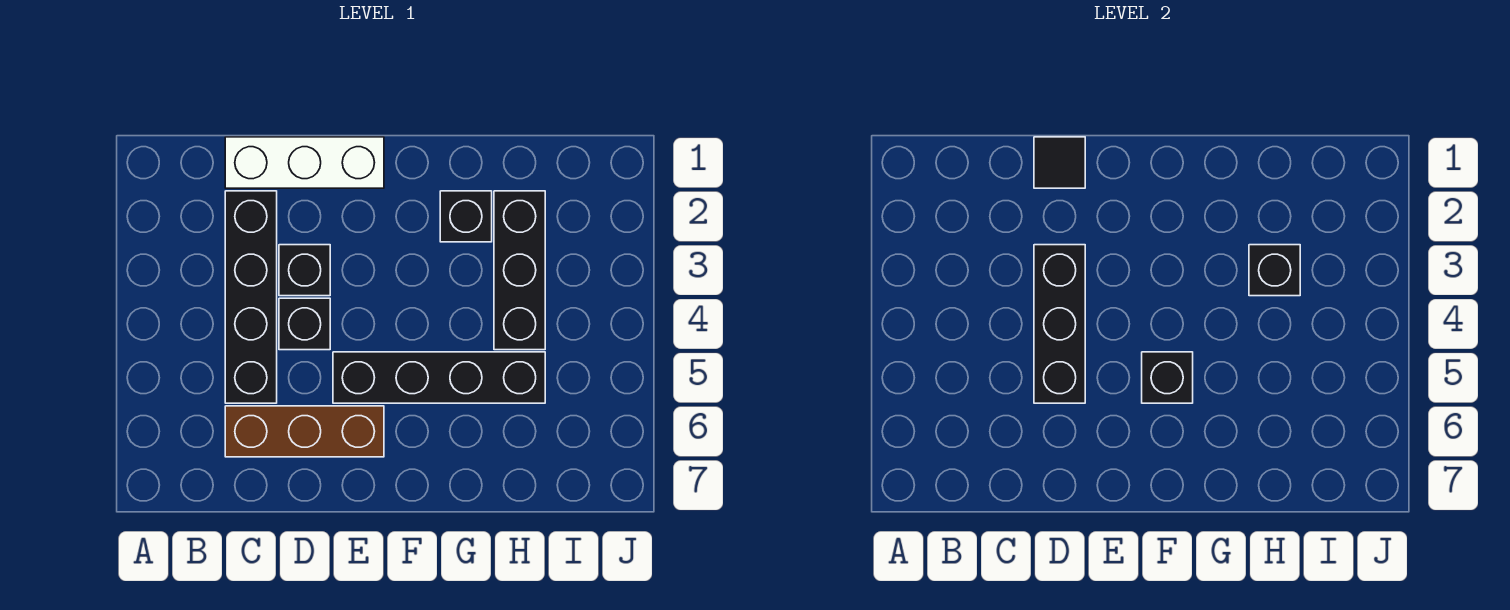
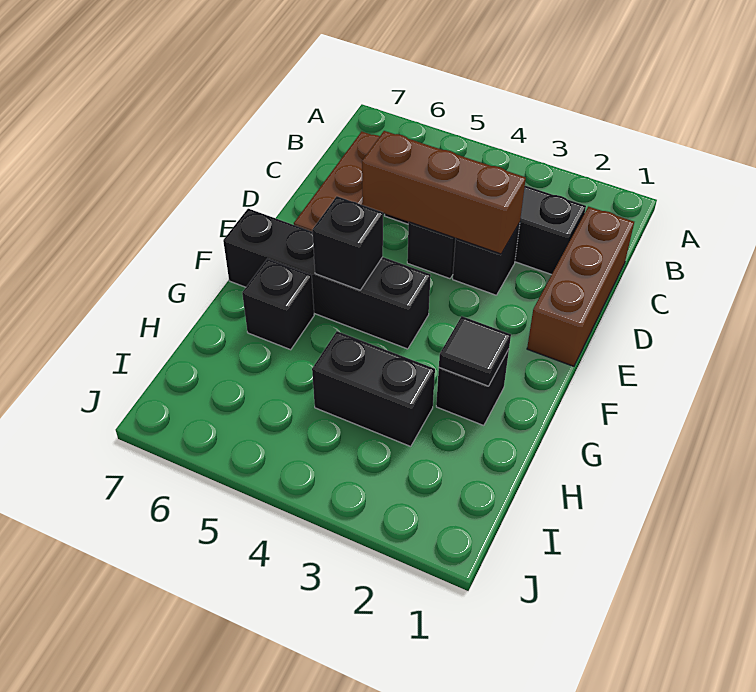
white 1x3 brick [225,137,384,188] -> brown 1x3 brick [527,207,634,366]
black 1x1 tile [1034,137,1085,188] -> black 1x1 tile moved to [439,316,511,386]
black 1x3 brick [1034,245,1085,403] -> brown 1x3 brick [362,131,526,254]
black 1x4 brick [333,352,545,403] -> black 1x4 brick turned to [223,209,431,349]
black 1x3 brick [494,191,545,350] -> black 1x2 brick [312,331,435,446]
black 1x1 brick [1249,245,1300,296] -> black 1x1 brick moved to [242,259,314,350]

